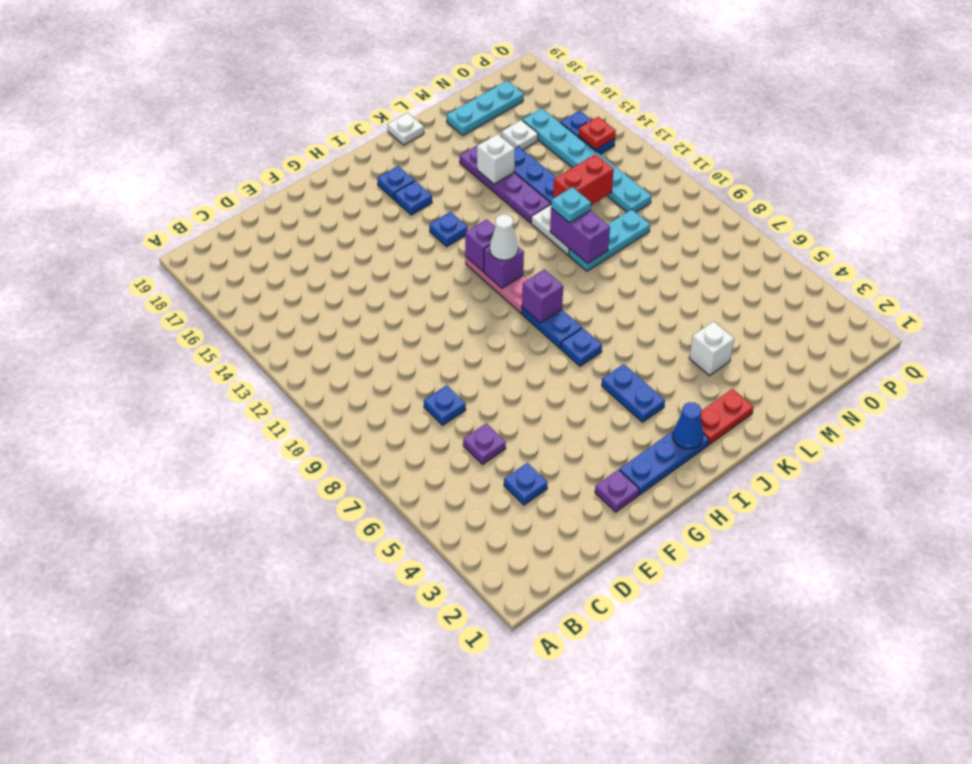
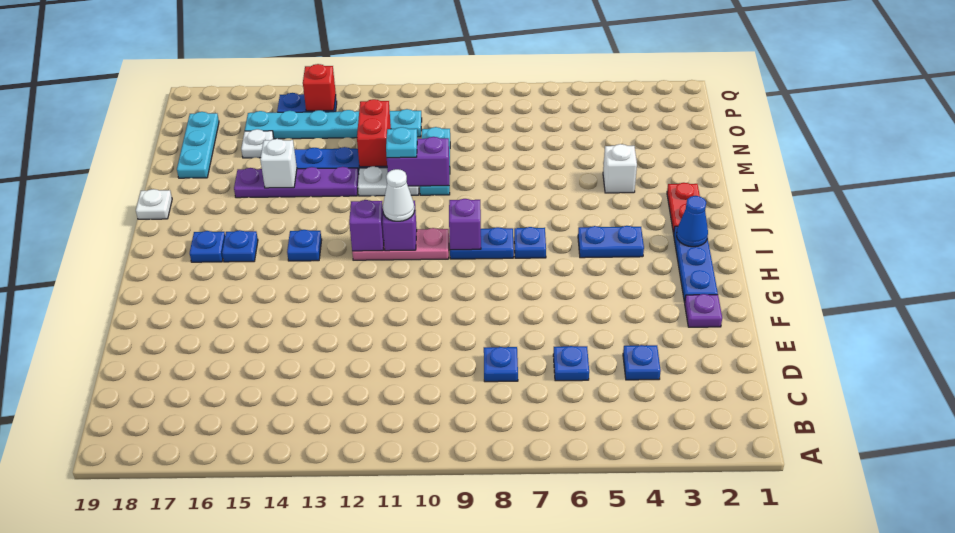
purple 1x1 plate [463,423,506,465] -> blue 1x1 plate [553,346,589,381]
red 1x1 plate [579,117,616,149] -> red 1x1 brick [303,64,336,111]

